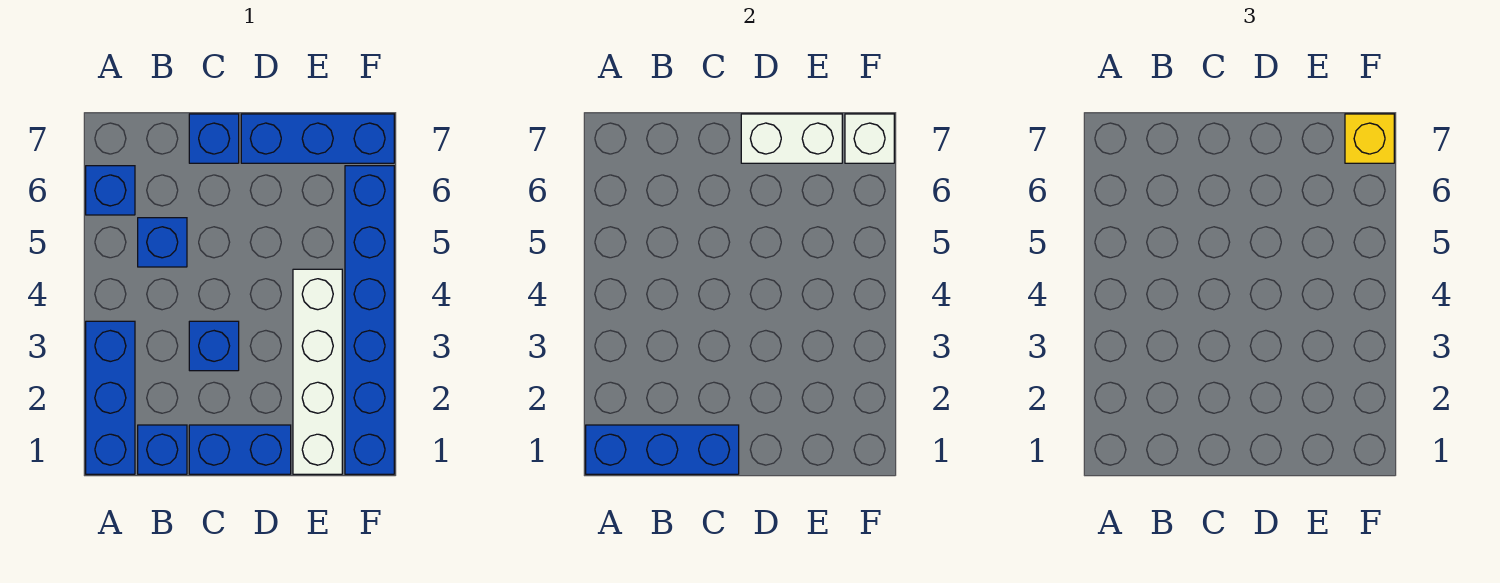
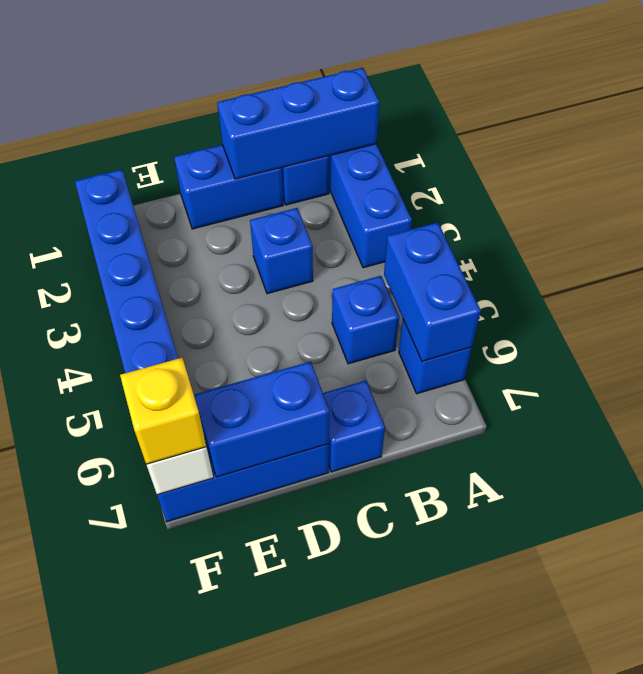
none -> blue 1x2 brick [384,222,481,361]
white 1x2 brick [741,114,842,163] -> blue 1x2 brick [194,362,329,477]
white 1x4 brick [293,269,342,474] -> none

